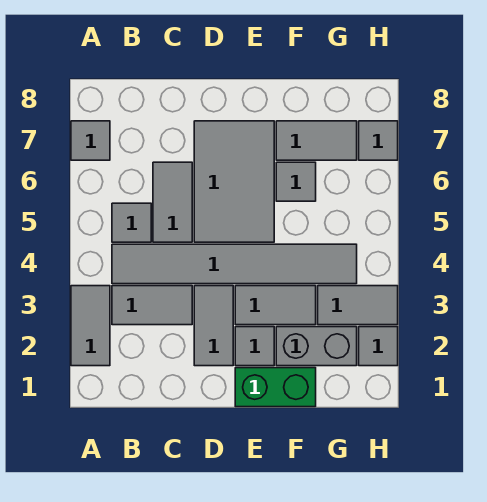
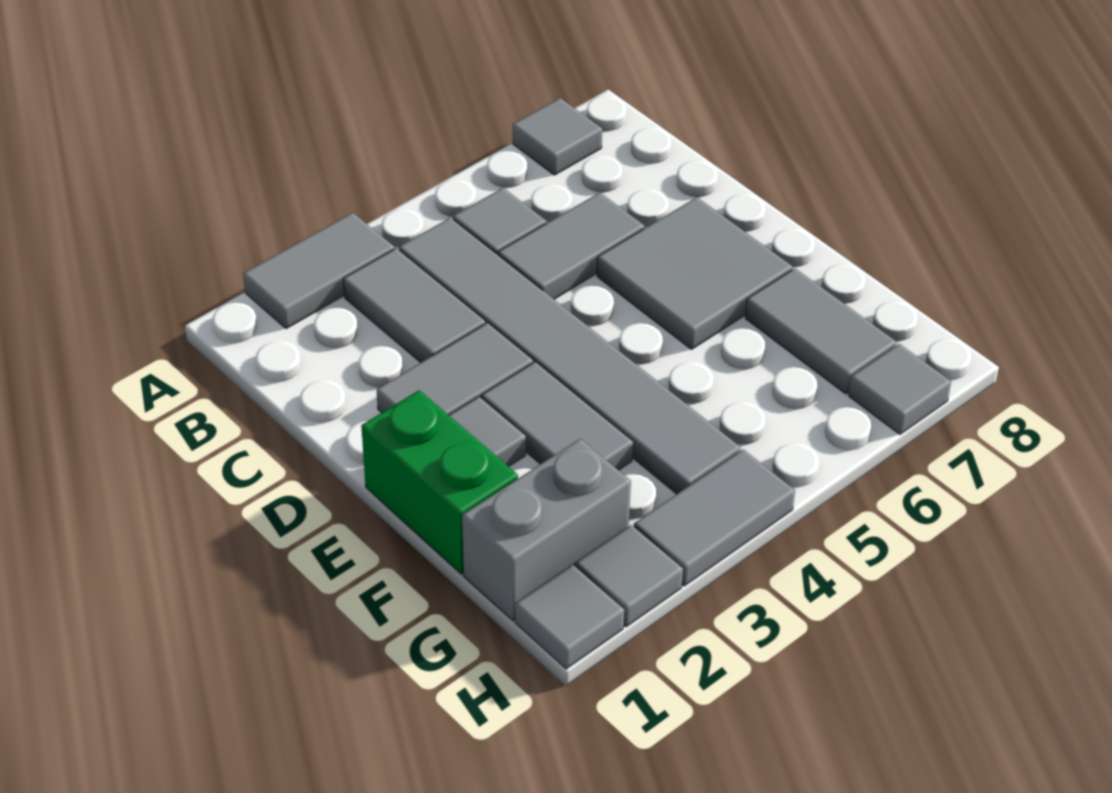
grey 2x3 tile [194,121,274,242] -> grey 2x2 tile [597,197,793,349]
grey 1x2 brick [276,327,357,366] -> grey 1x2 brick turned to [462,439,631,621]
grey 1x1 tile [276,162,316,201] -> grey 1x1 tile moved to [515,565,624,669]
grey 1x2 tile [318,286,398,325] -> grey 1x2 tile turned to [634,449,795,586]

